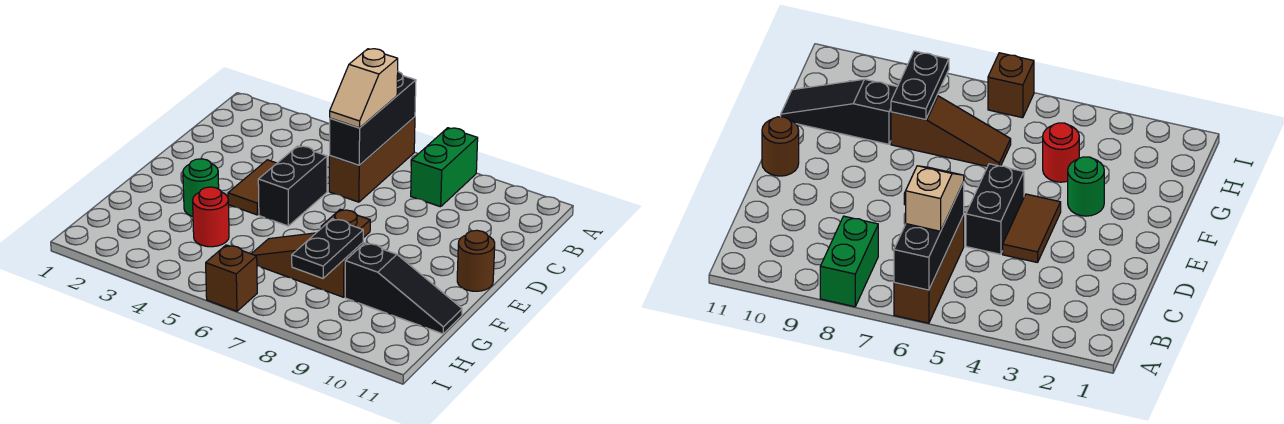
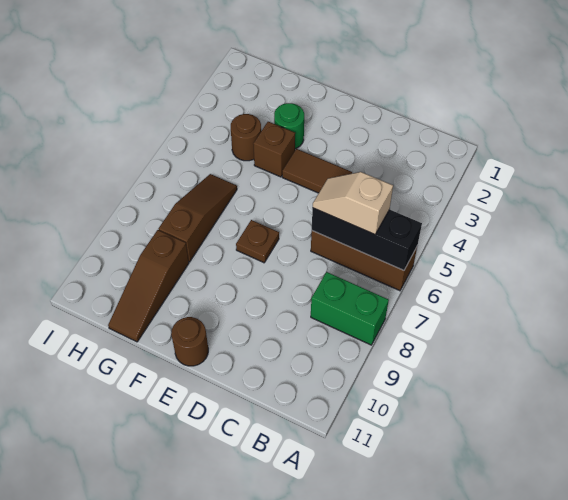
black 1x2 brick [258,146,327,226] -> none
red 1x1 round brick [193,187,229,247] -> brown 1x1 round brick [231,114,261,161]
black 1x2 plate [292,219,363,278] -> none
black 1x3 slope [345,243,462,334] -> brown 1x3 slope [108,230,189,342]
brown 1x1 brick [206,245,257,311] -> brown 1x1 brick moved to [253,122,295,177]

